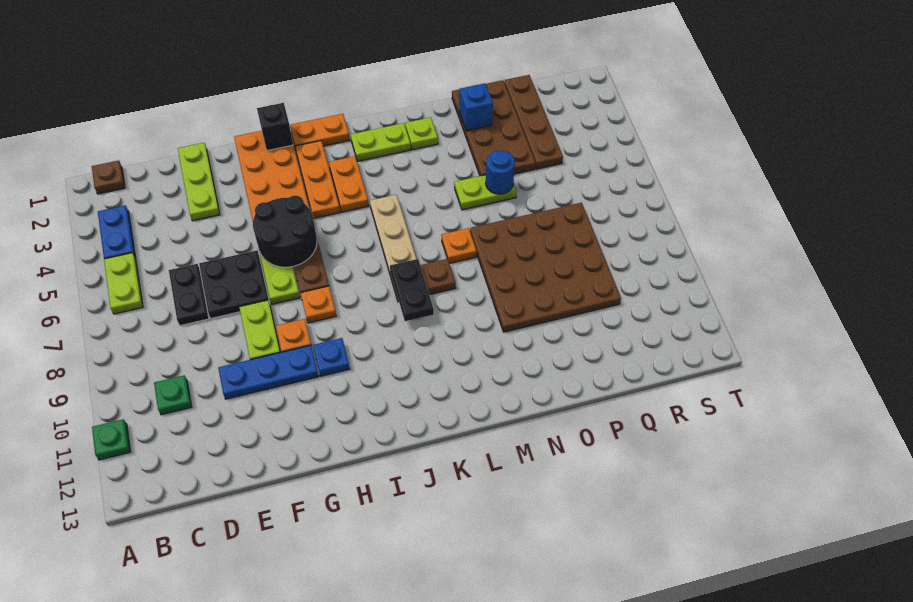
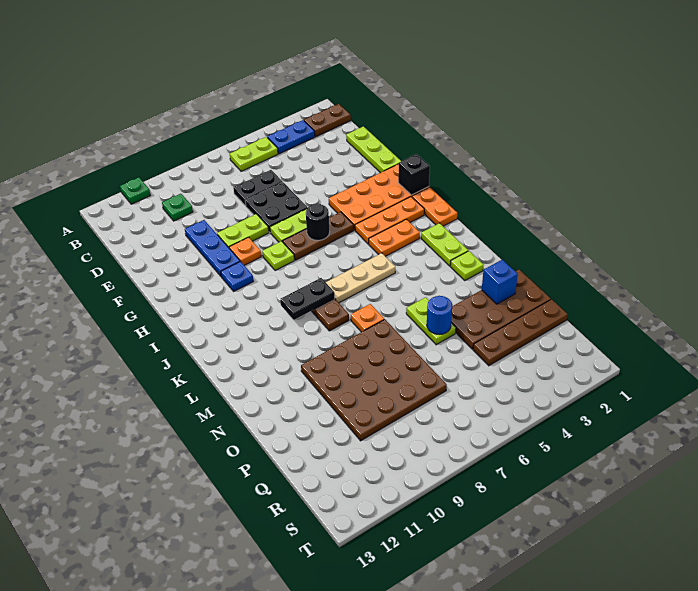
brown 1x1 plate [92,161,125,194] -> brown 1x2 plate [304,104,351,137]
lime 1x3 plate [178,143,220,221] -> lime 1x3 plate turned to [346,126,401,173]
black 2x2 round brick [253,196,317,267] -> black 1x1 round brick [306,203,330,240]
orange 1x1 plate [301,286,336,323] -> lime 1x1 plate [262,241,294,271]

